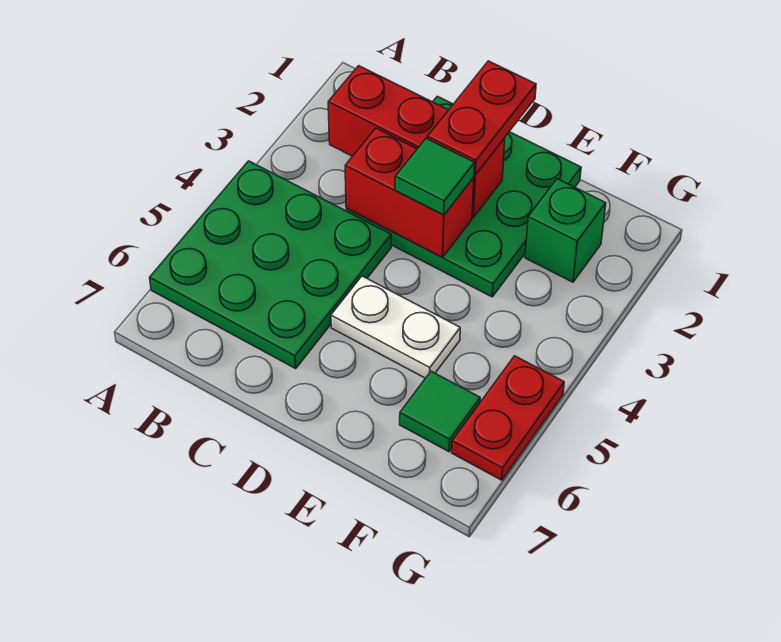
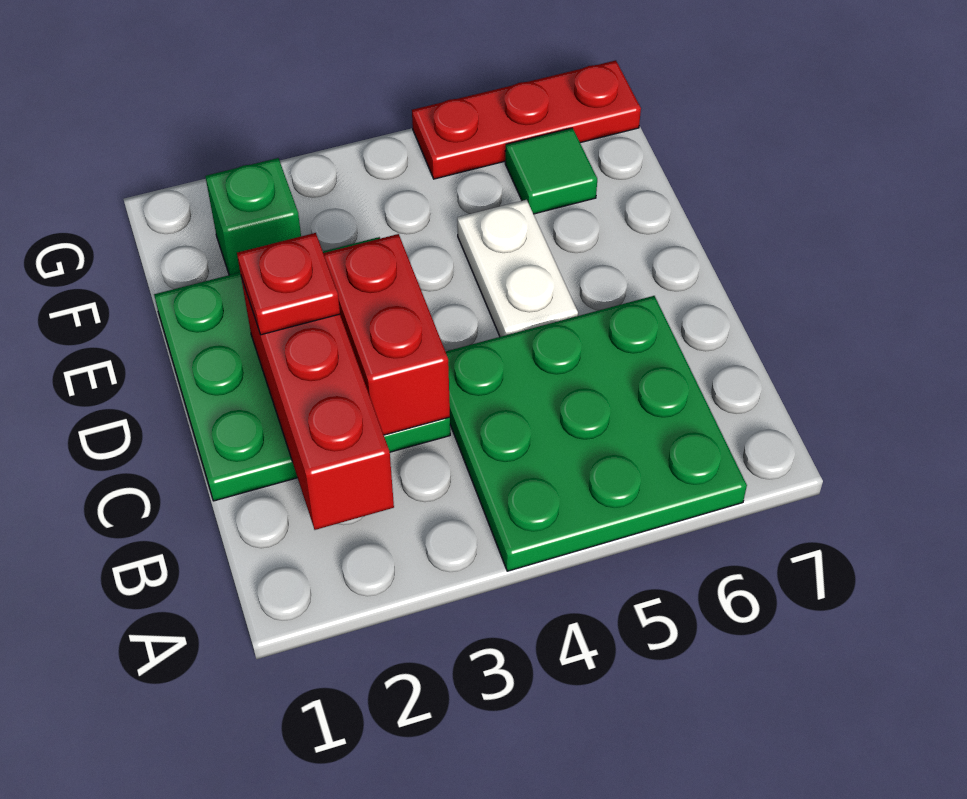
red 1x2 plate [428,61,536,175] -> red 1x1 plate [237,233,340,335]
green 1x1 tile [395,138,475,215] -> none
red 1x2 plate [452,356,564,480] -> red 1x3 plate [412,60,641,179]

